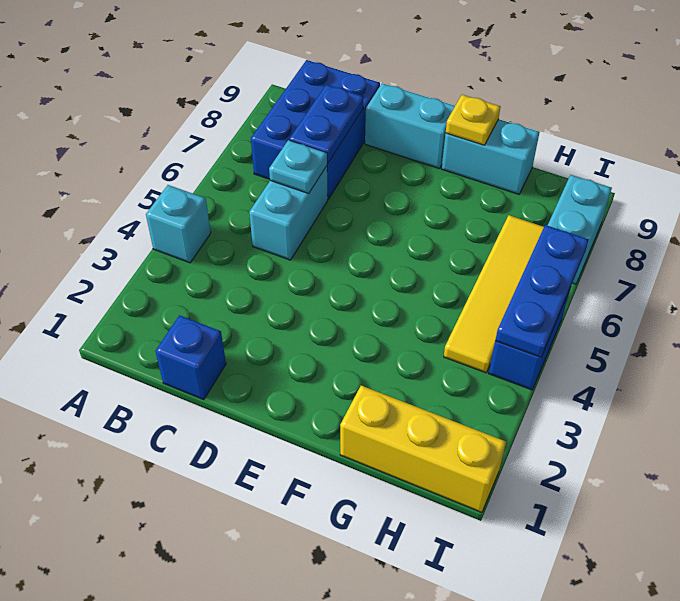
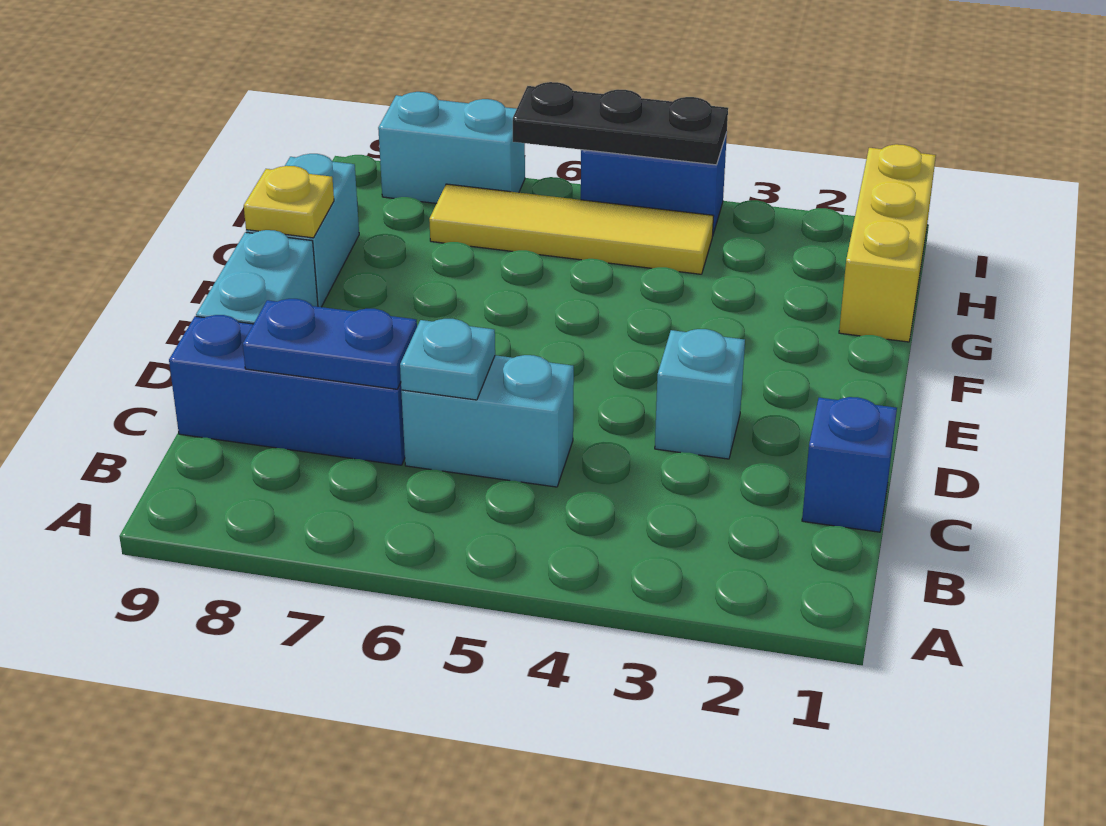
cyan 1x1 brick [146,185,211,263] -> cyan 1x1 brick moved to [655,329,745,459]
blue 2x3 brick [251,60,380,199] -> blue 1x3 brick [169,315,405,465]
blue 1x3 plate [495,225,589,357] -> black 1x3 plate [513,82,728,165]

